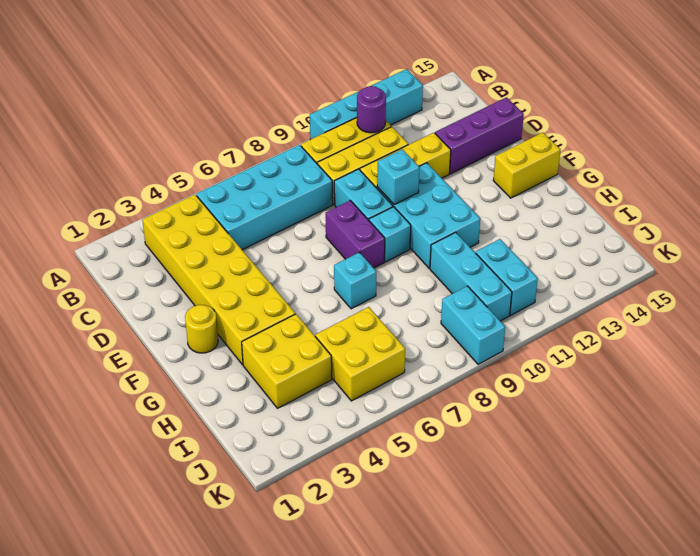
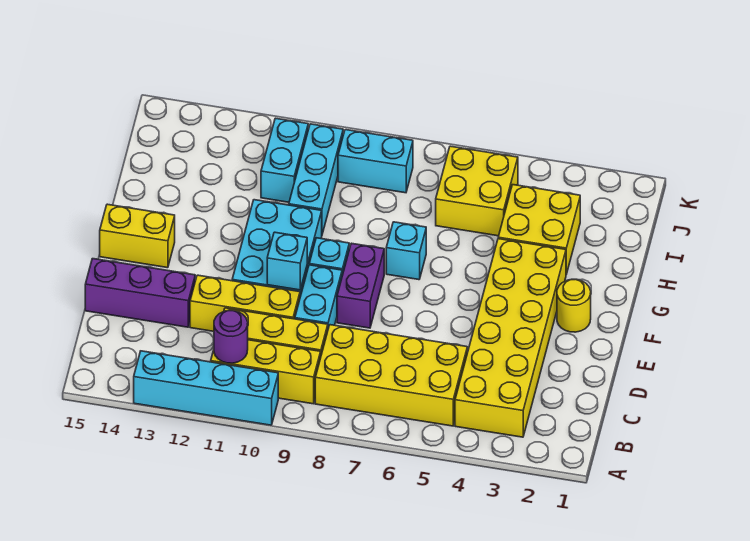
cyan 2x4 brick [196,145,333,250] -> yellow 2x4 brick [315,325,467,426]
cyan 1x2 brick [441,286,505,364] -> cyan 1x2 brick turned to [338,130,413,193]

